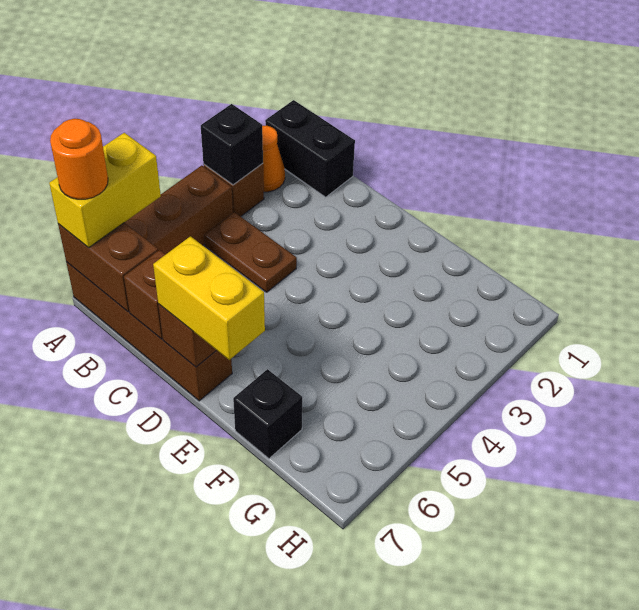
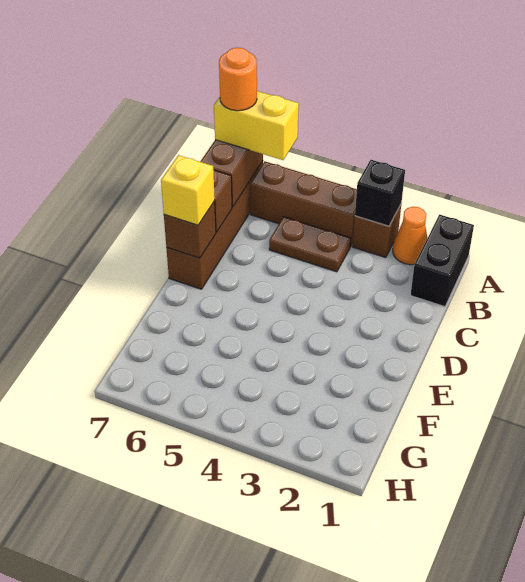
brown 1x2 plate [204,212,297,292] -> brown 1x2 plate turned to [269,217,351,272]
yellow 1x2 brick [153,236,265,360] -> yellow 1x1 brick [161,155,215,225]
black 1x1 brick [233,369,302,459] -> none

